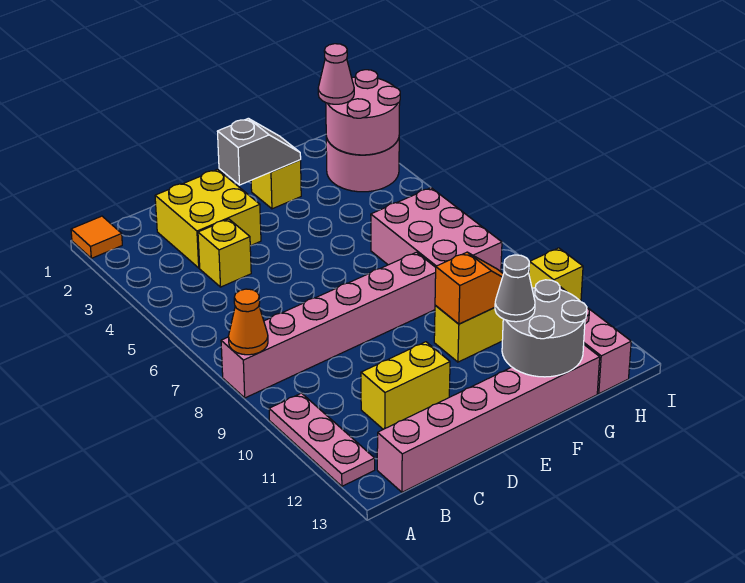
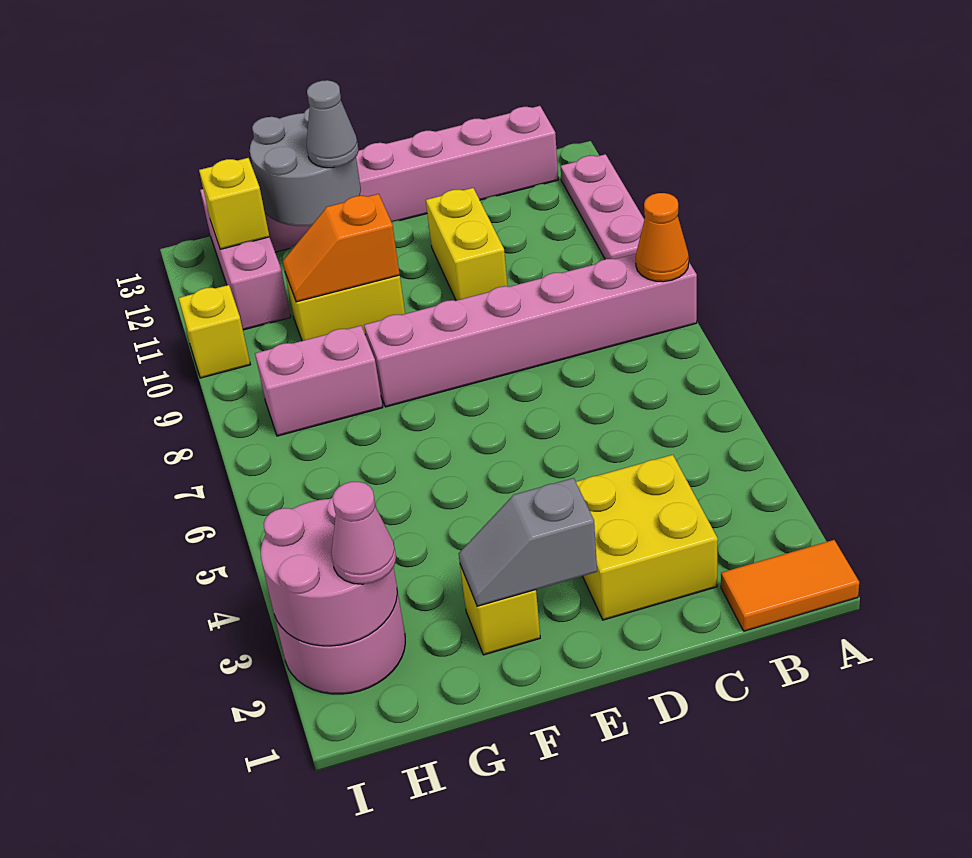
orange 1x1 tile [71,216,122,258] -> orange 1x2 tile [721,540,859,631]
yellow 1x1 brick [198,219,251,287] -> yellow 1x1 brick moved to [199,158,269,249]
yellow 1x2 brick [361,342,450,429] -> yellow 1x2 brick turned to [426,188,507,300]
pink 2x3 brick [371,188,502,272] -> pink 1x2 brick [255,326,383,436]

